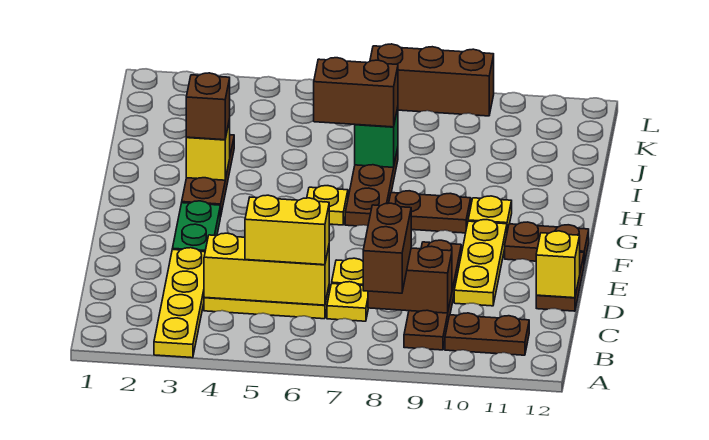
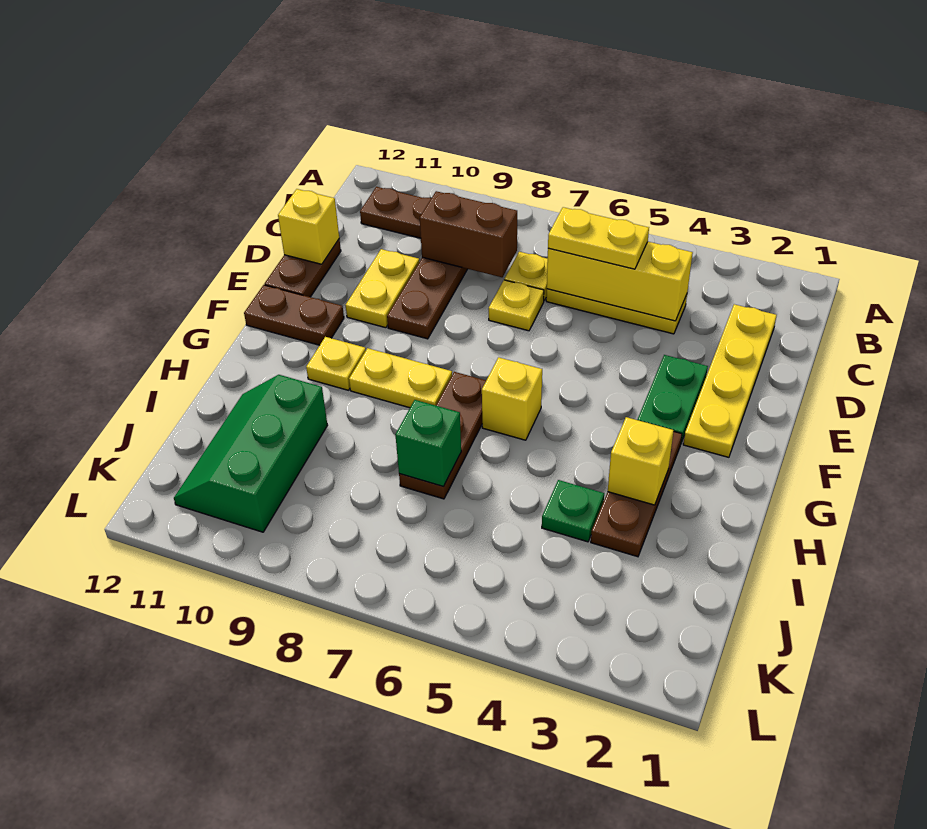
yellow 1x4 plate [154,248,205,358] -> yellow 1x4 plate moved to [683,304,777,457]
brown 1x2 brick [363,203,411,293] -> none
yellow 1x2 brick [245,195,329,265] -> yellow 1x2 plate [548,207,649,269]
yellow 1x3 plate [454,220,507,306] -> yellow 1x2 plate [346,249,419,328]
yellow 1x1 plate [307,186,348,225] -> yellow 1x1 brick [482,357,542,440]
brown 1x2 plate [389,191,471,233] -> yellow 1x2 plate [349,348,452,408]
brown 1x1 brick [186,73,230,140] -> none
none -> green 1x1 plate [542,480,604,542]
brown 1x2 brick [314,58,398,127] -> none
none -> green 2x3 slope [174,375,328,532]
brown 1x3 brick [370,44,494,116] -> none

